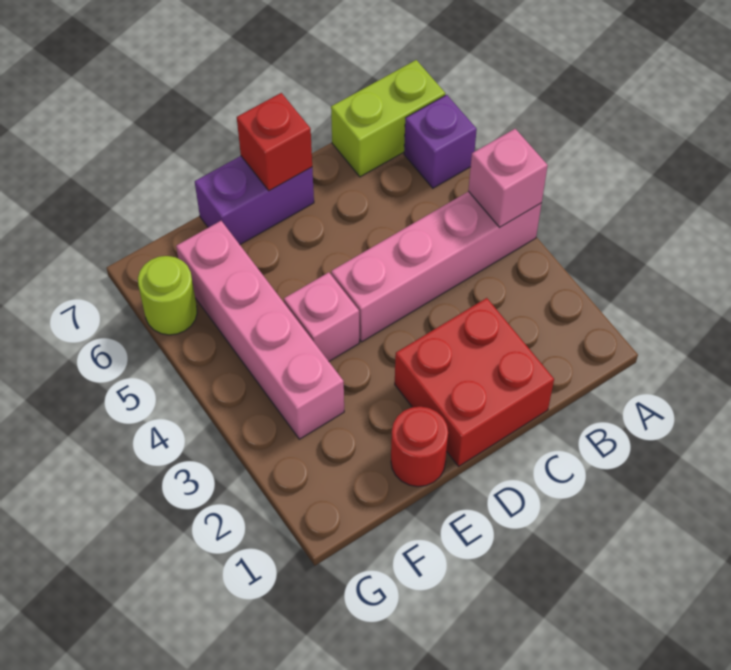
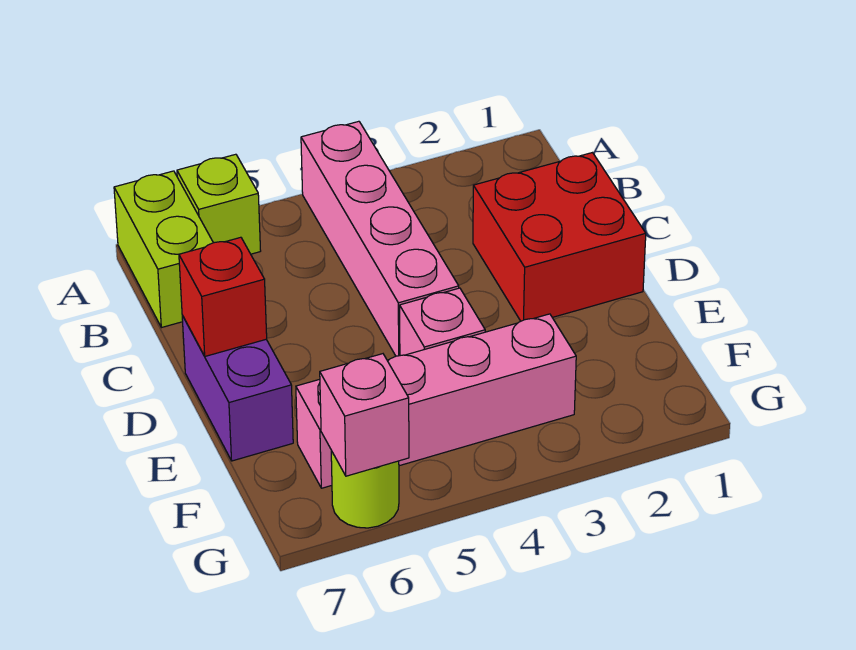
pink 1x1 brick [468,129,548,227] -> pink 1x1 brick moved to [320,354,409,476]
purple 1x1 brick [404,95,477,188] -> lime 1x1 brick [177,154,261,254]
red 1x1 round brick [391,407,448,487] -> none

